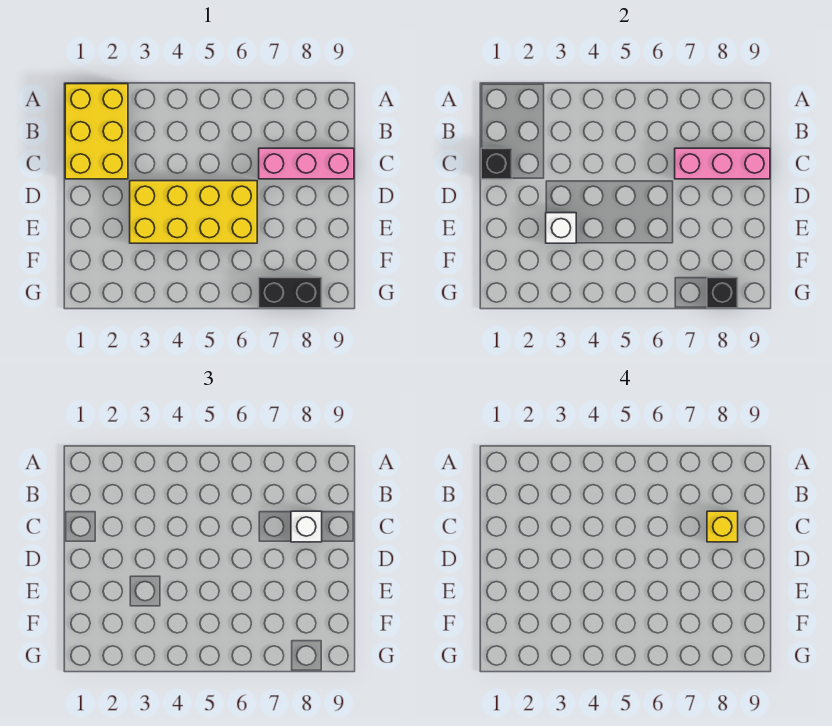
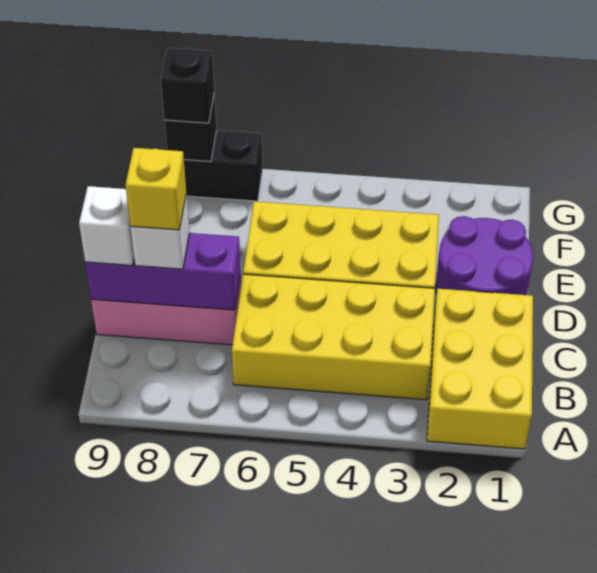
none -> yellow 2x4 brick [232,274,435,400]
black 1x1 brick [481,148,512,179] -> black 1x1 brick moved to [161,48,214,123]
pink 1x3 brick [675,148,770,179] -> purple 1x3 brick [85,233,241,310]
none -> purple 2x2 round brick [436,216,533,295]
white 1x1 brick [546,213,576,243] -> white 1x1 brick moved to [79,186,134,266]

